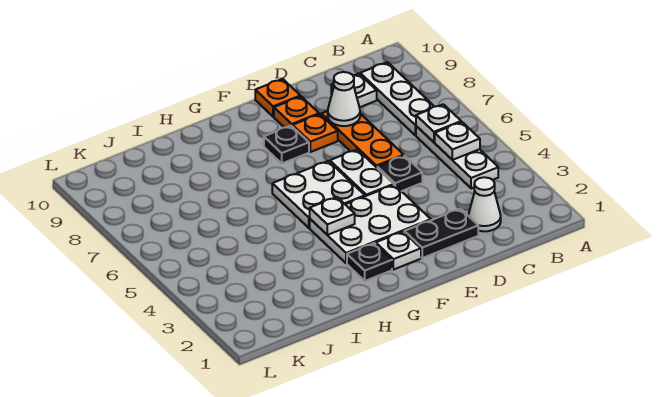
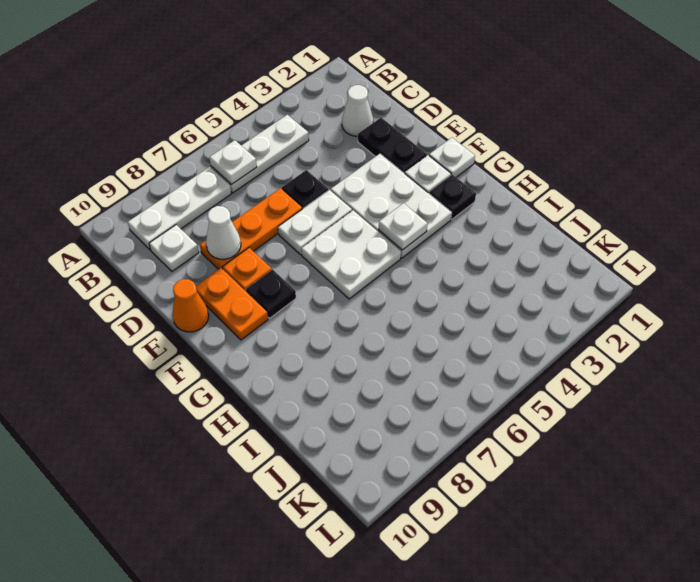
white 1x1 plate [435,122,480,160] -> white 1x1 plate moved to [429,138,475,177]
orange 1x1 plate [274,97,319,128] -> orange 1x2 plate [196,268,268,340]
orange 1x1 plate [255,79,300,117] -> orange 1x1 cone [172,279,209,332]

